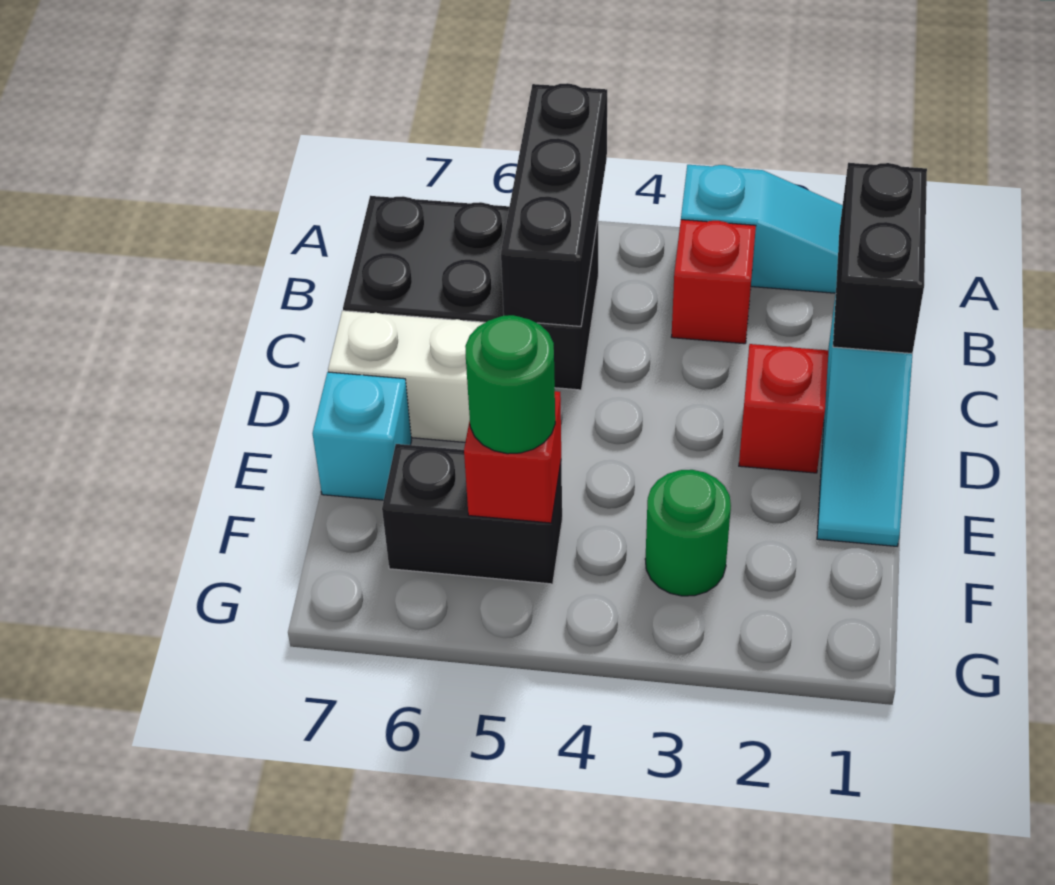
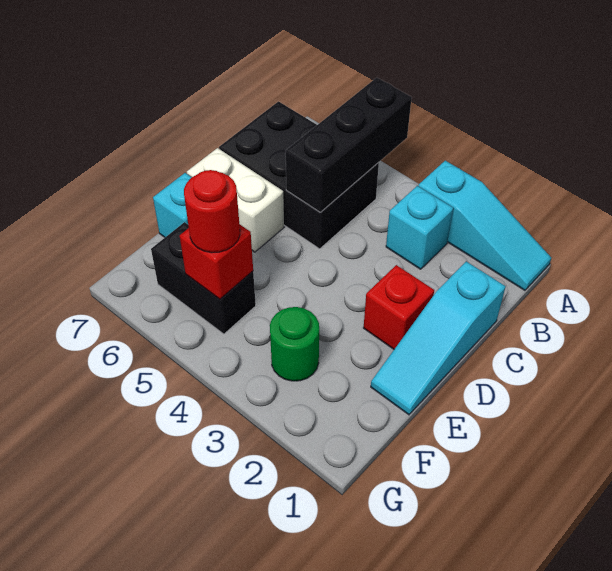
black 1x2 brick [833,163,927,354] -> none
red 1x1 brick [671,220,756,344] -> cyan 1x1 brick [386,186,453,269]
green 1x1 round brick [465,315,555,454] -> red 1x1 round brick [184,170,240,253]

